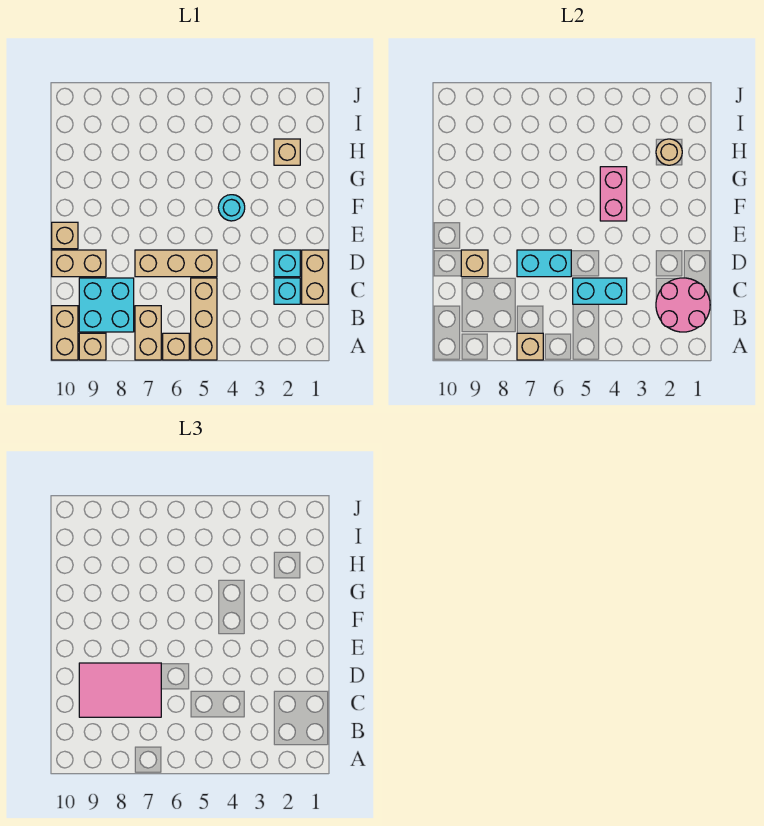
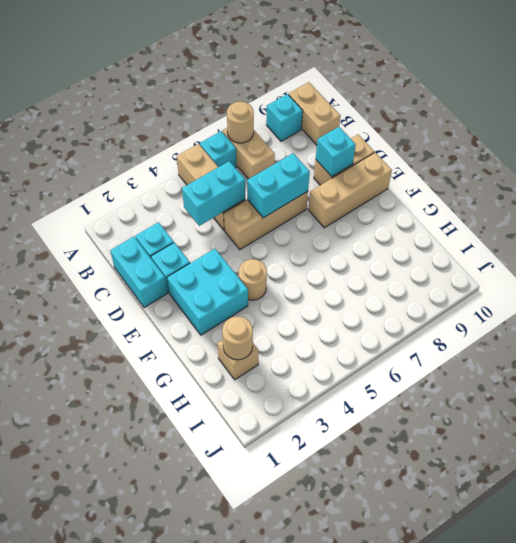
tan 1x1 brick [163,333,189,360] -> cyan 1x1 brick [200,131,237,168]
tan 1x1 brick [517,333,543,360] -> tan 1x1 round brick [227,102,254,143]
tan 1x1 brick [79,333,106,360] -> cyan 1x1 brick [266,94,303,141]
pink 2x2 round brick [656,278,710,332] -> none
cyan 2x2 brick [79,278,134,332] -> cyan 2x2 brick moved to [167,249,248,335]
tan 1x2 brick [302,250,328,304] -> cyan 1x2 brick [110,237,167,308]
pink 2x3 tile [79,663,161,717] -> none
tan 1x1 brick [461,250,488,277] -> cyan 1x1 brick [316,127,356,177]
tan 1x1 brick [52,222,78,249] -> tan 1x3 brick [308,152,392,228]
cyan 1x1 round brick [218,195,245,221] -> tan 1x1 round brick [239,259,267,300]
pink 1x2 brick [600,167,627,221] -> none

